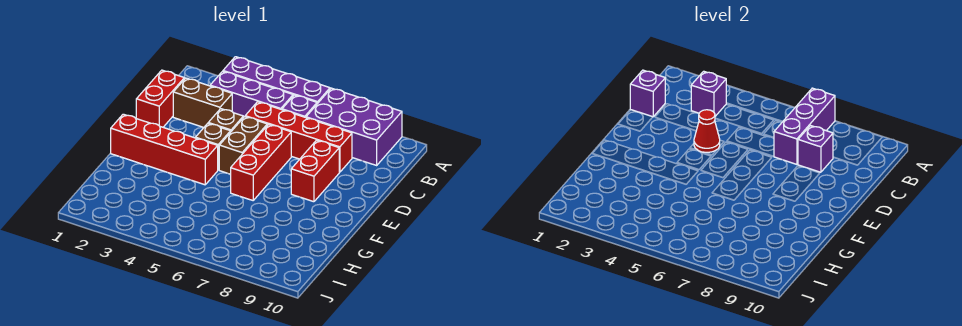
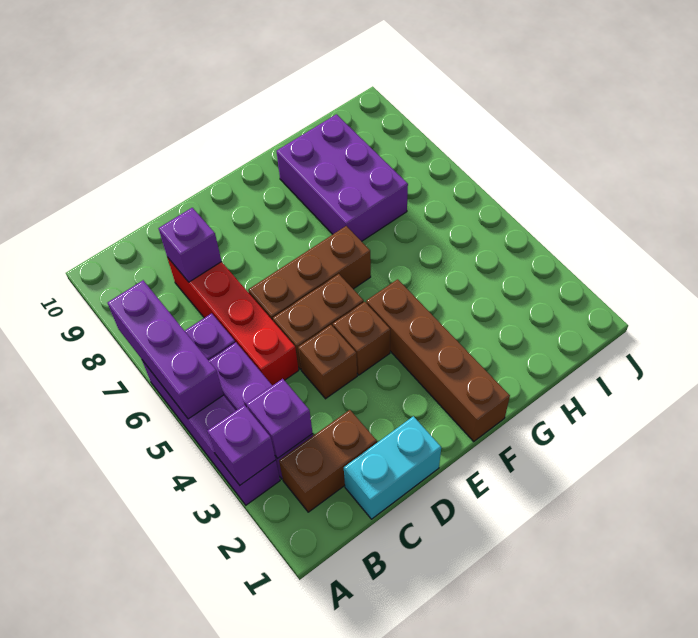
purple 2x3 brick [306,88,402,165] -> purple 2x3 brick moved to [277,114,408,241]
purple 1x3 brick [774,88,835,164] -> purple 1x3 brick turned to [108,280,223,419]
red 1x2 brick [136,70,184,127] -> cyan 1x2 brick [344,416,441,519]
purple 1x1 brick [630,70,665,117] -> purple 1x1 brick moved to [207,405,276,485]
brown 1x2 brick [173,78,232,128] -> brown 1x2 brick turned to [279,410,377,512]
red 1x1 cone [694,110,720,152] -> none
red 1x3 brick [231,124,291,200] -> brown 1x3 brick [248,226,371,320]
red 1x2 brick [291,140,339,202] -> none
red 1x4 brick [111,114,218,185] -> brown 1x4 brick [366,279,510,442]

